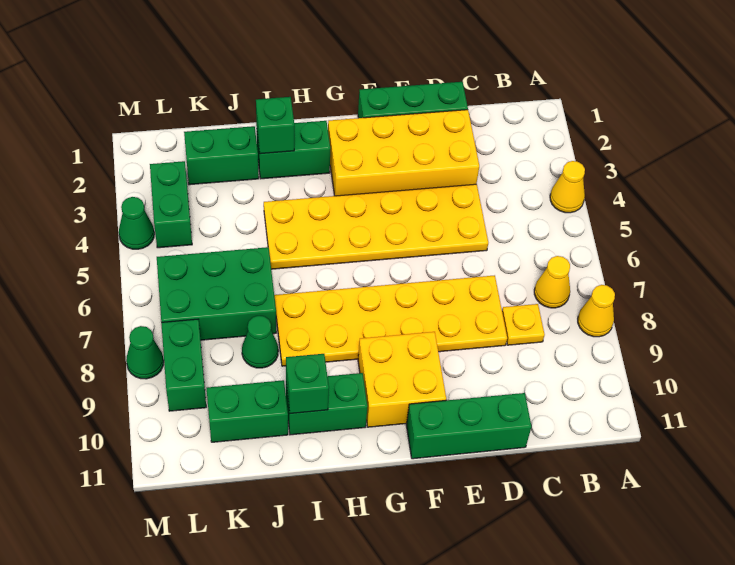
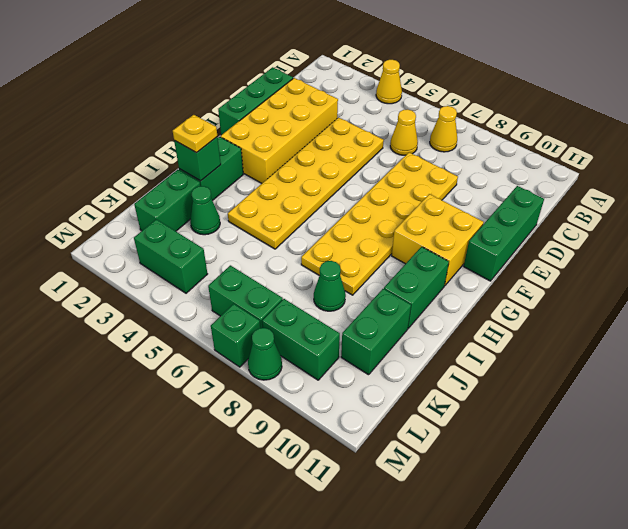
yellow 1x1 cone [578,285,615,337] -> yellow 1x1 cone moved to [390,109,418,155]
yellow 1x1 plate [502,304,545,345] -> yellow 1x1 plate moved to [173,115,217,153]
green 1x1 brick [286,354,329,414] -> green 1x1 brick moved to [211,304,260,367]
green 2x3 brick [157,247,276,340] -> green 1x2 brick [208,265,283,328]
green 1x1 cone [119,197,154,249] -> green 1x1 cone moved to [190,186,220,235]

